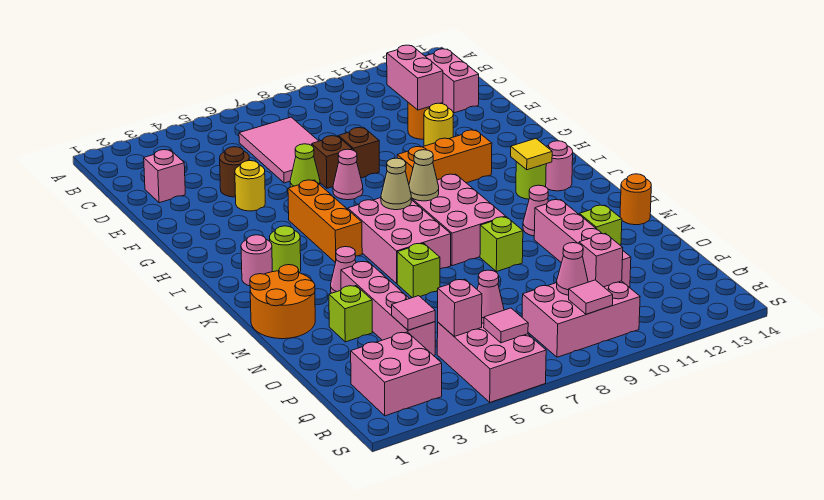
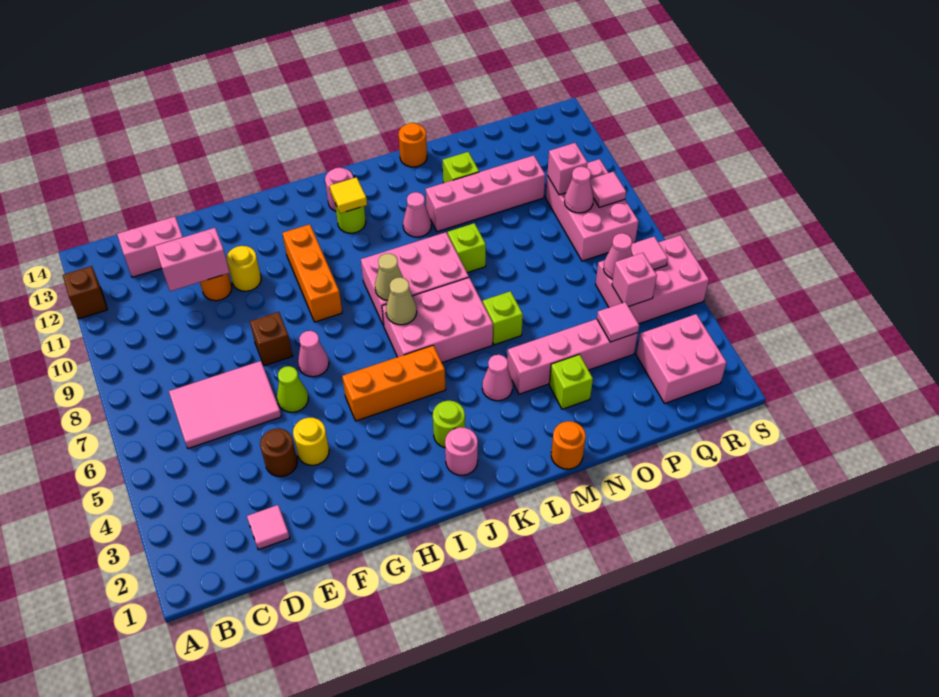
pink 1x1 brick [144,150,185,203] -> pink 1x1 tile [247,505,290,550]
brown 1x1 brick [312,136,352,188] -> brown 1x1 brick moved to [63,266,107,319]
orange 2x2 round brick [250,265,315,339] -> orange 1x1 round brick [551,421,586,469]

